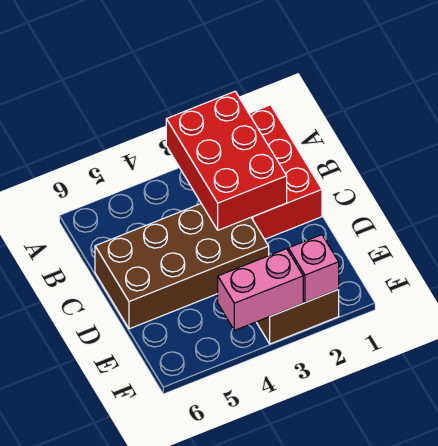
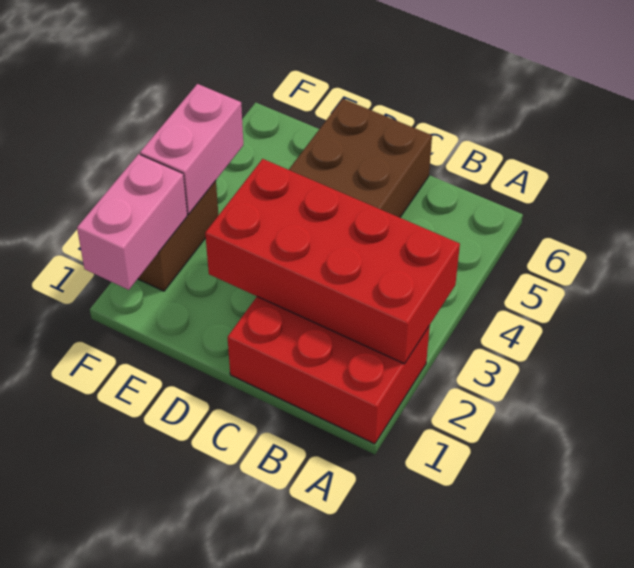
red 2x3 brick [166,91,287,230] -> red 2x4 brick [205,159,460,364]
pink 1x1 brick [288,235,339,302] -> pink 1x2 brick [77,154,187,290]

